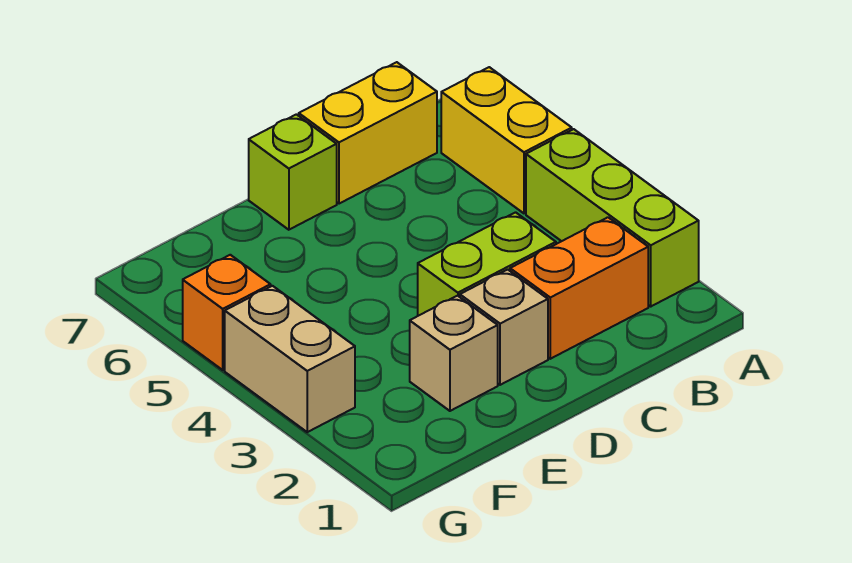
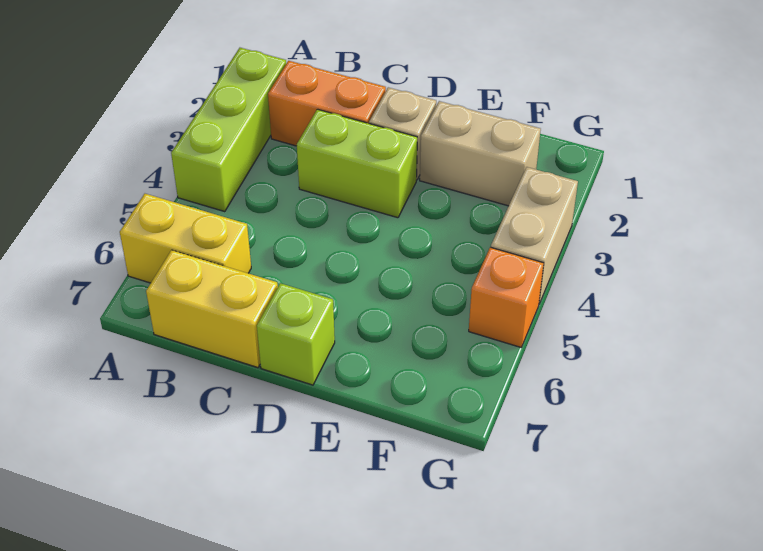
yellow 1x2 brick [441,67,572,213] -> yellow 1x2 brick turned to [120,194,251,283]
tan 1x1 brick [410,296,498,411] -> tan 1x2 brick [420,101,541,206]

